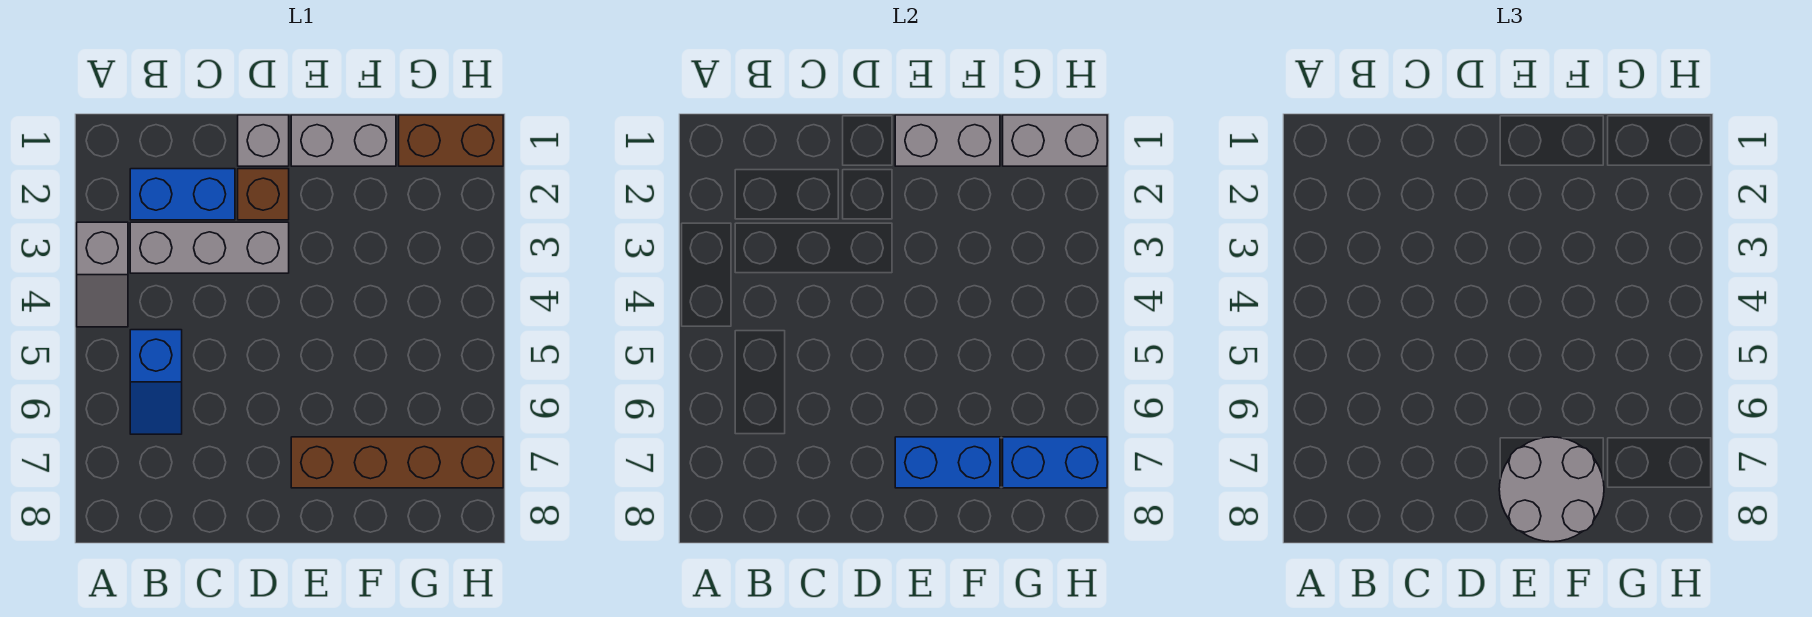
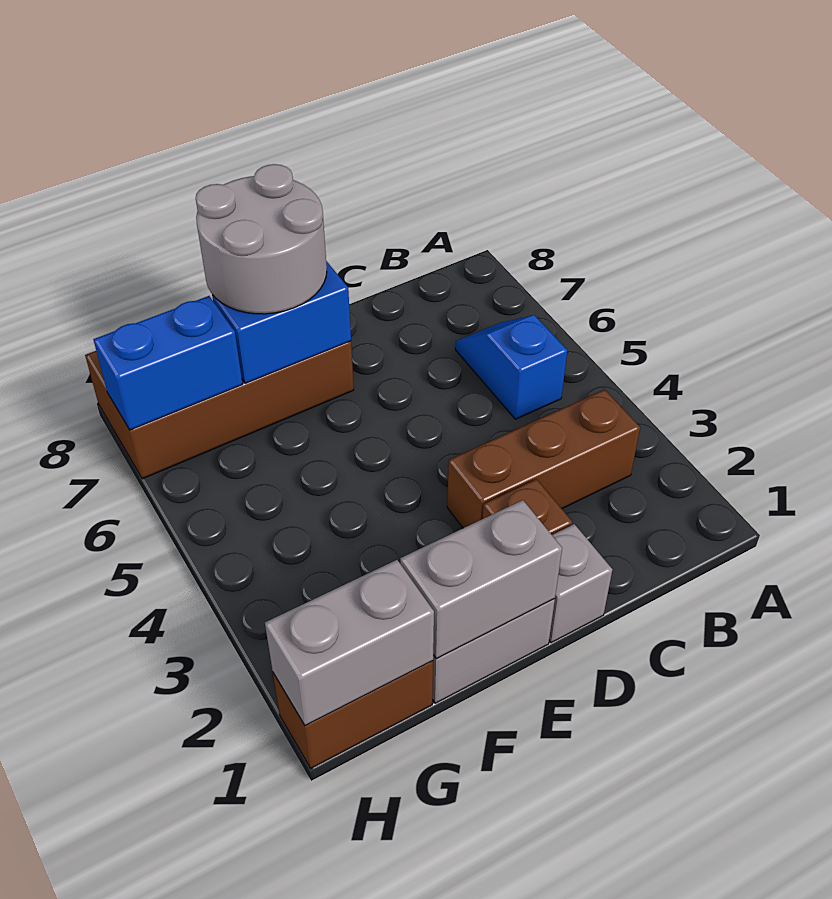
grey 1x2 slope [77,222,128,327] -> none
blue 1x2 brick [130,169,235,220] -> none
grey 1x3 brick [130,222,289,273] -> brown 1x3 brick [447,390,640,528]
brown 1x4 brick [291,437,503,488] -> brown 2x4 brick [85,341,354,479]

